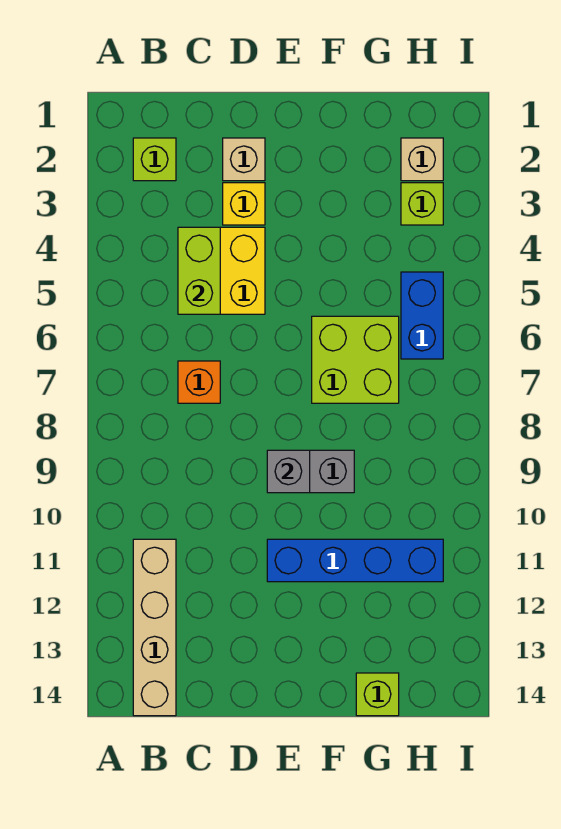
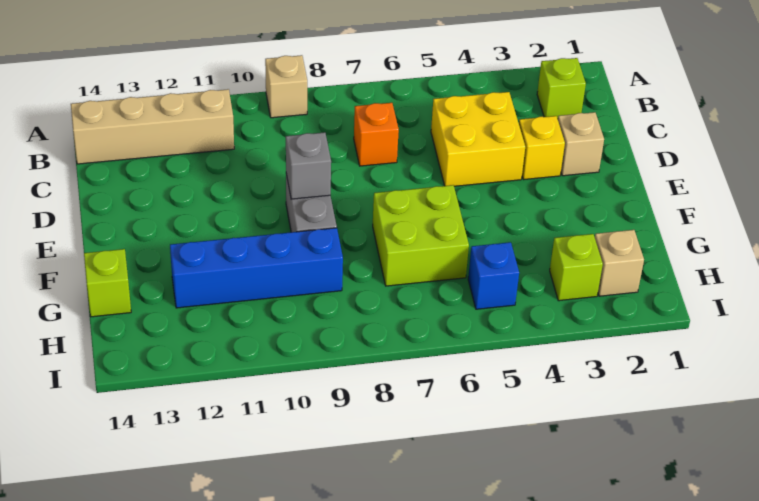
none -> tan 1x1 brick [265,55,307,118]
lime 1x2 brick [178,227,220,314] -> none
blue 1x4 brick [267,539,443,582] -> blue 1x4 brick turned to [170,228,343,308]
blue 1x2 brick [401,272,443,359] -> blue 1x1 brick [468,242,519,309]

